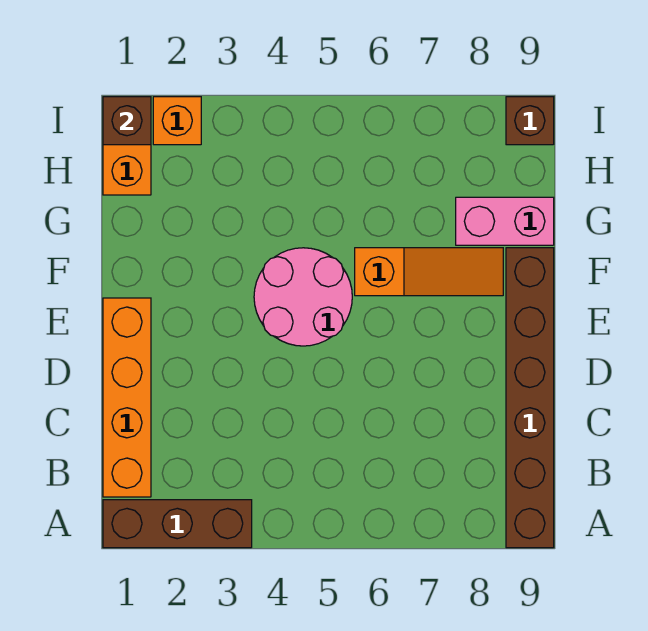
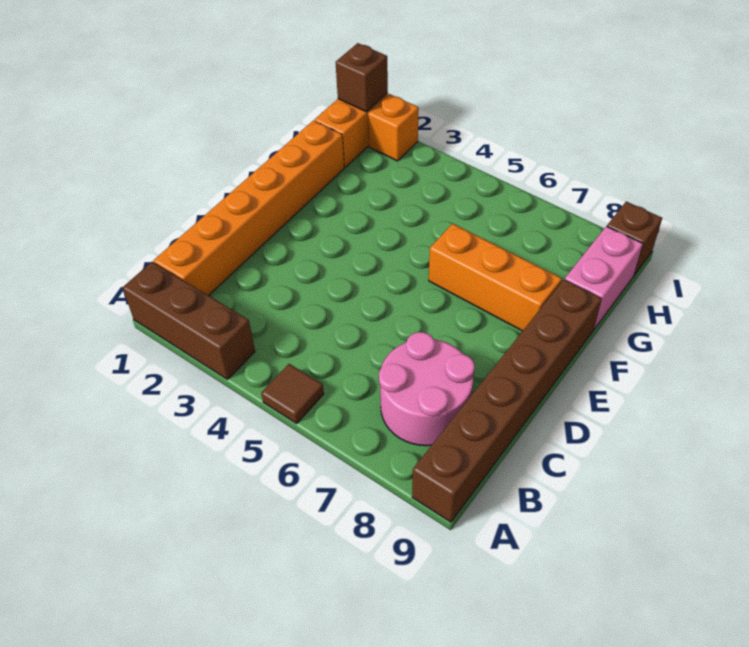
none -> brown 1x1 tile [261,364,324,423]
orange 1x4 brick [103,298,151,497] -> orange 1x6 brick [154,121,344,296]
pink 2x2 round brick [254,248,352,346] -> pink 2x2 round brick moved to [379,332,475,446]
orange 1x3 slope [355,248,503,296] -> orange 1x3 brick [429,223,562,331]
pink 1x2 brick [456,197,554,245] -> pink 1x2 brick turned to [565,226,643,329]

